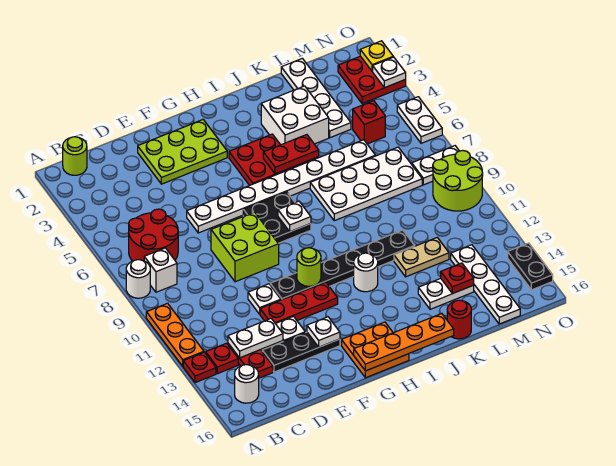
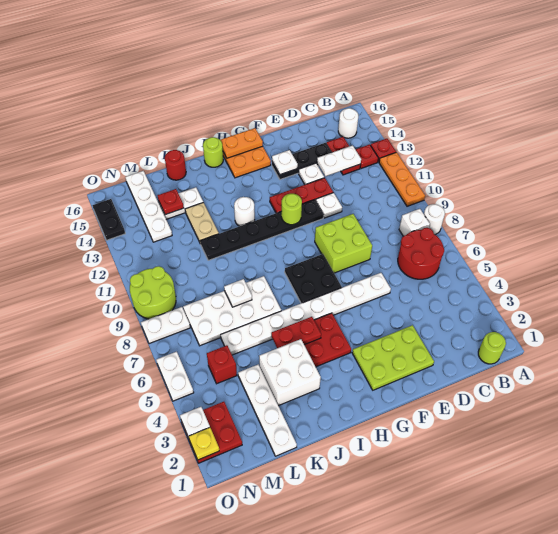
orange 1x4 plate [354,314,454,371] -> orange 1x2 plate [221,128,263,158]
white 1x1 plate [278,201,311,232] -> white 1x1 plate moved to [224,279,252,307]
none -> lime 1x1 round brick [203,137,223,167]
tan 1x2 plate [394,238,449,277] -> tan 1x2 plate turned to [185,203,219,244]

